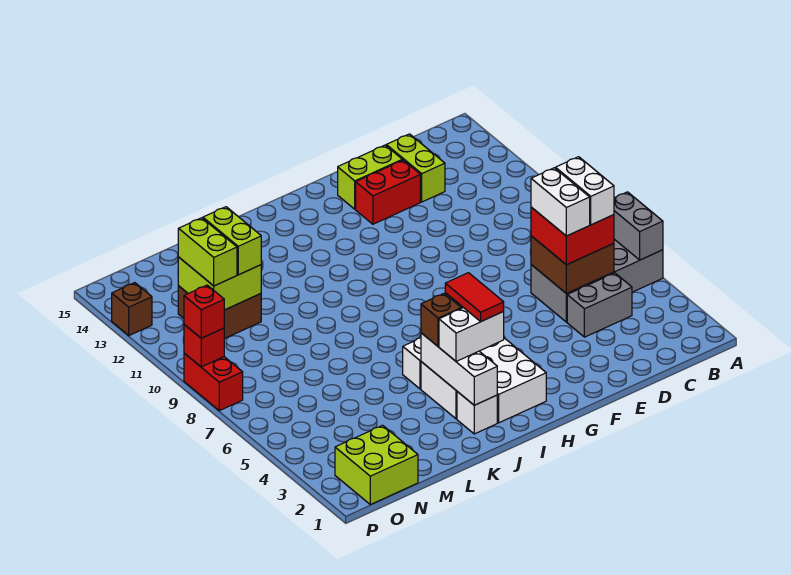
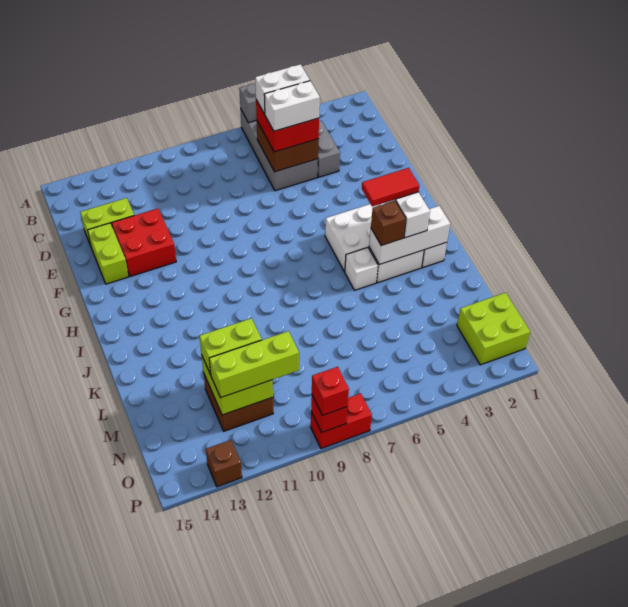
red 1x2 brick [356,160,420,224] -> red 2x2 brick [112,209,176,277]
lime 1x2 brick [178,218,237,286] -> lime 1x3 brick [209,331,299,398]

